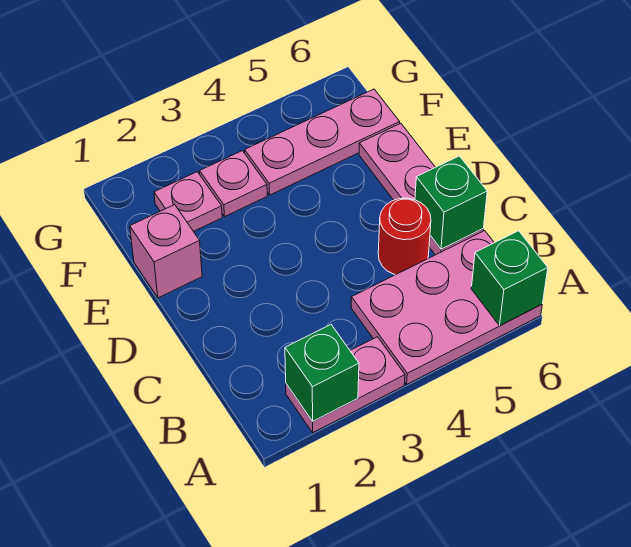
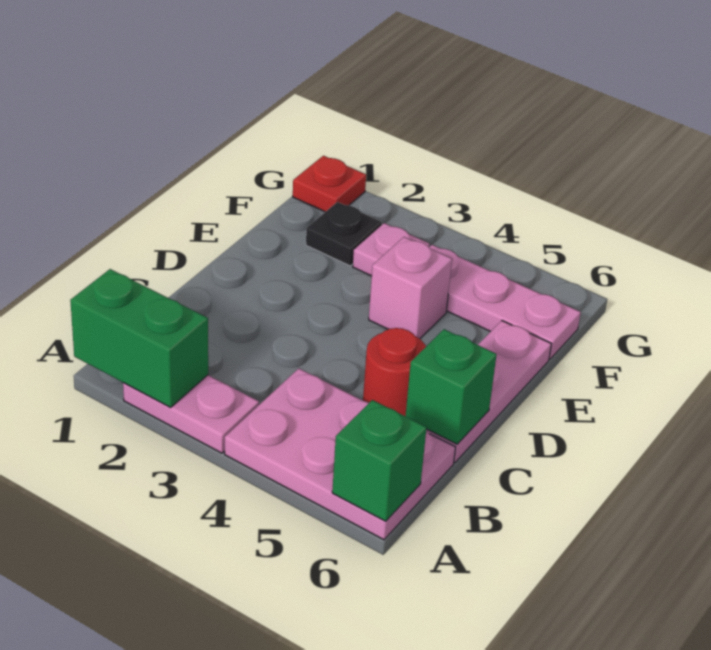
green 1x1 brick [285,325,359,421] -> green 1x2 brick [70,269,208,407]
pink 1x1 brick [130,205,202,298] -> pink 1x1 brick moved to [369,237,452,339]
pink 1x1 plate [154,172,222,231] -> black 1x1 plate [306,202,382,266]
none -> red 1x1 plate [293,156,366,212]

